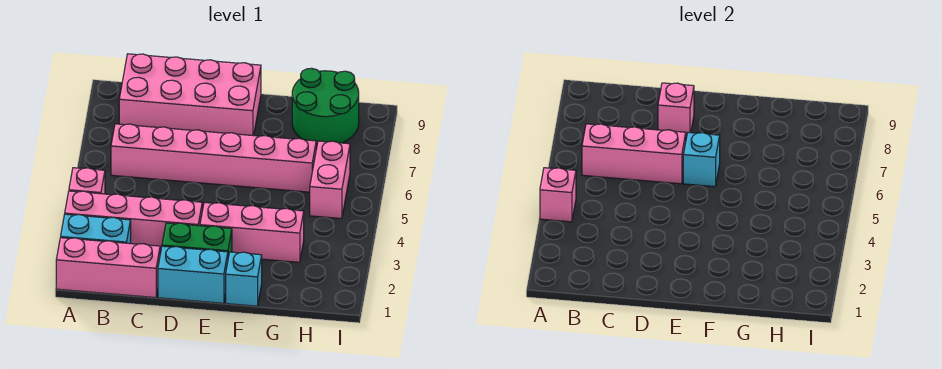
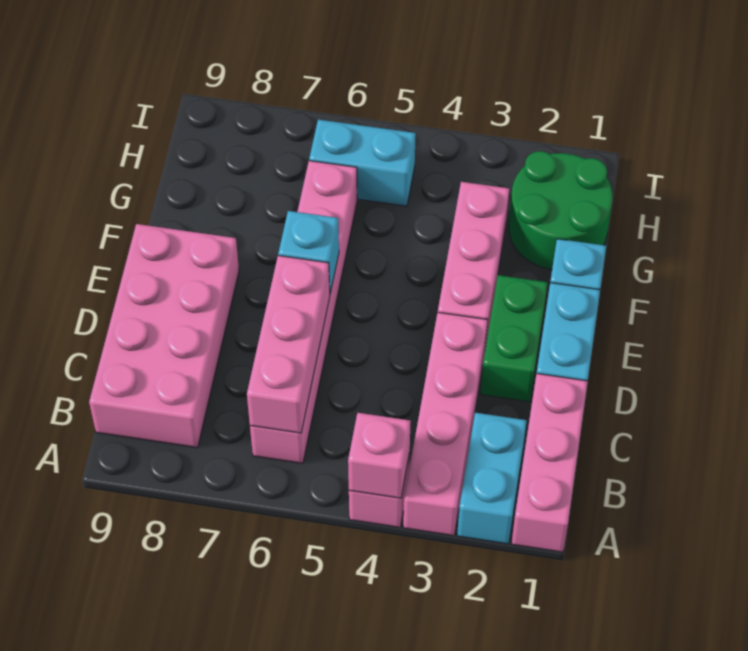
pink 1x1 brick [658,83,694,137] -> none
green 2x2 round brick [292,68,359,145] -> green 2x2 round brick moved to [509,151,613,269]
pink 1x2 brick [310,141,350,219] -> cyan 1x2 brick [309,120,416,206]

